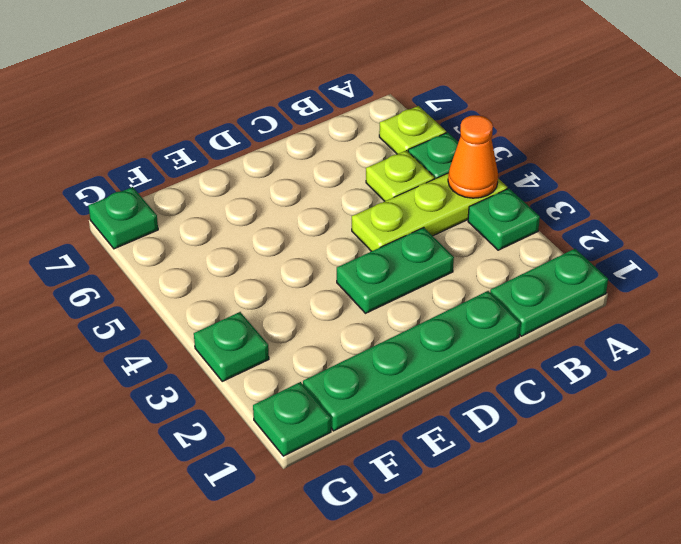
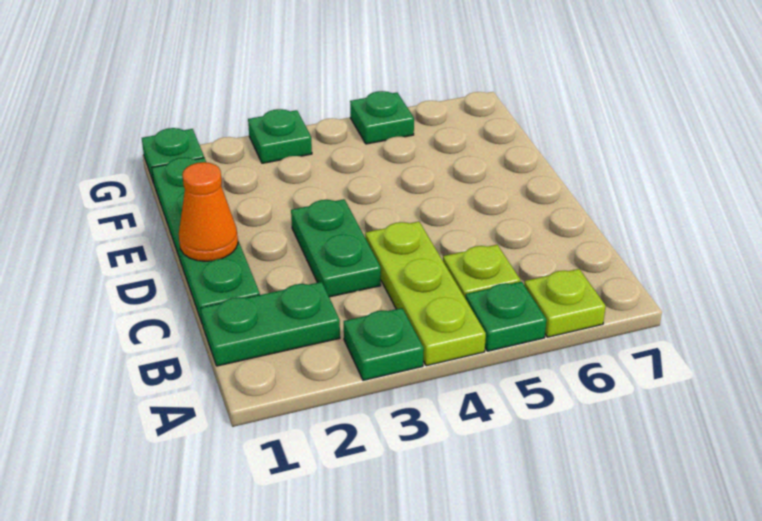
green 1x2 plate [490,249,608,336] -> green 1x2 plate turned to [201,282,340,366]
orange 1x1 cone [448,115,498,198] -> orange 1x1 cone moved to [179,162,238,261]
green 1x1 plate [88,187,158,249] -> green 1x1 plate moved to [350,91,414,144]

